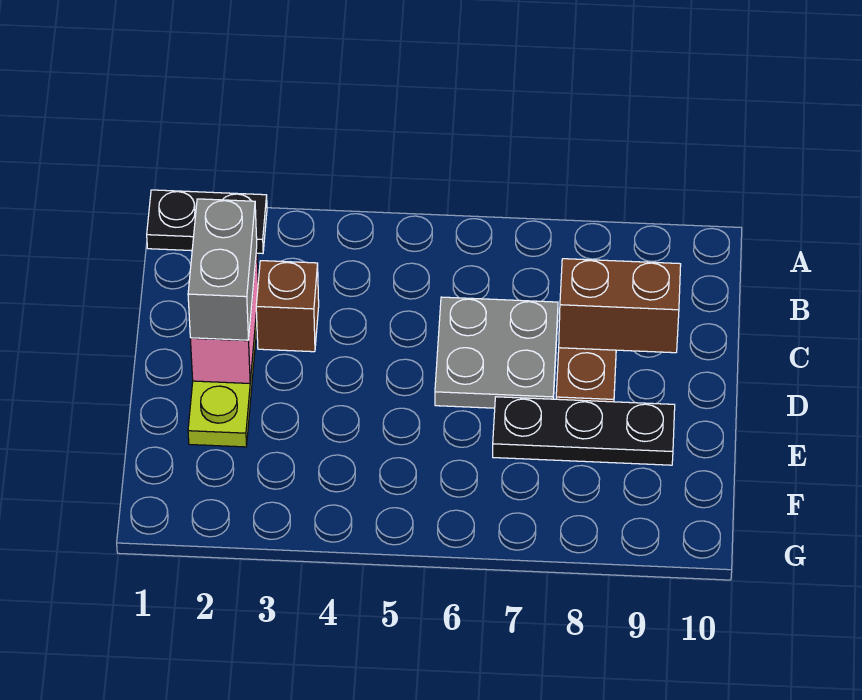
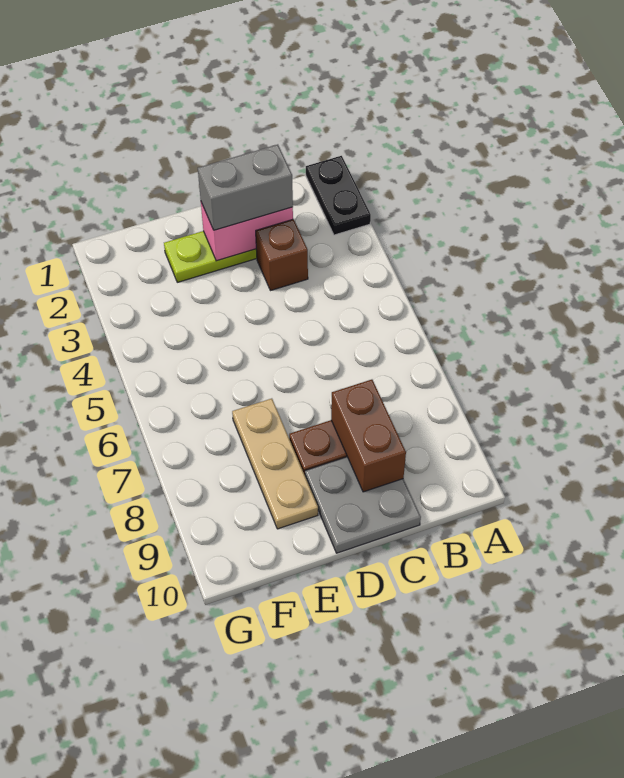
grey 2x2 plate [435,297,558,408] -> grey 2x2 plate moved to [305,457,421,553]
black 1x3 plate [493,397,675,465] -> tan 1x3 plate [232,399,318,529]

